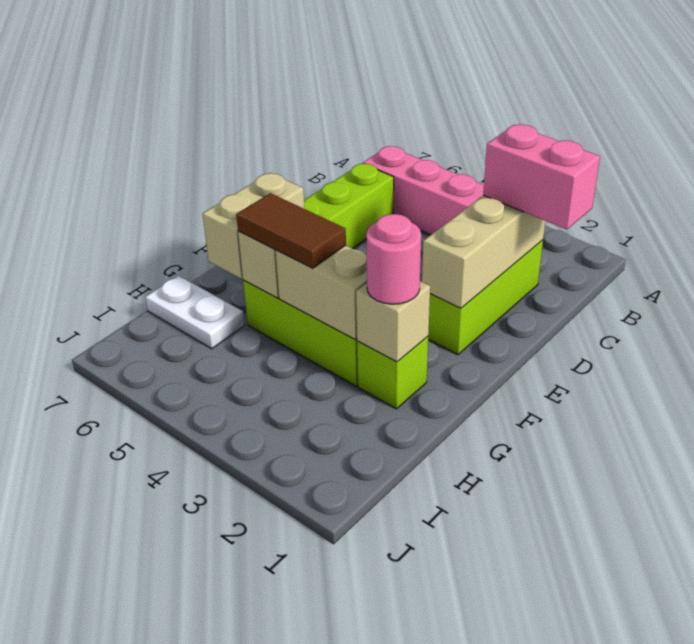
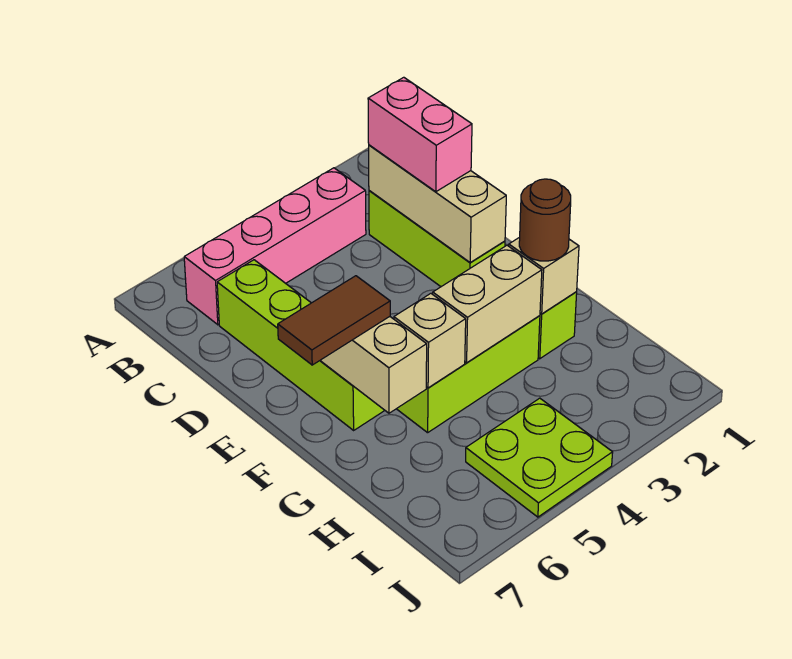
pink 1x2 brick [483,124,600,230] -> pink 1x2 brick turned to [368,77,472,192]
pink 1x1 round brick [366,214,421,304] -> brown 1x1 round brick [519,179,571,261]
brown 1x2 tile [236,193,346,268] -> brown 1x2 tile moved to [278,276,390,365]
white 1x2 plate [145,276,245,349] -> none
none -> lime 2x2 plate [466,398,613,517]

